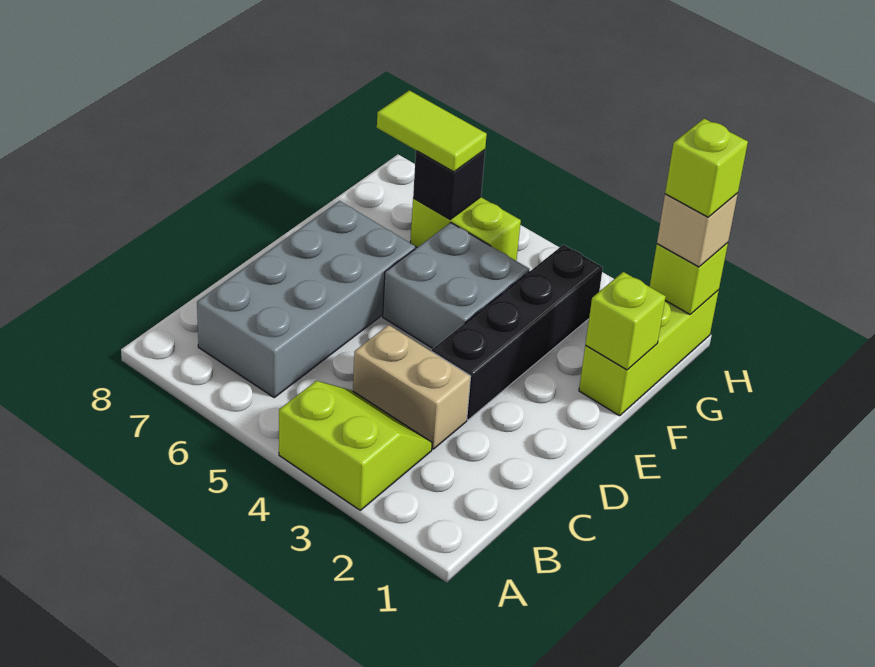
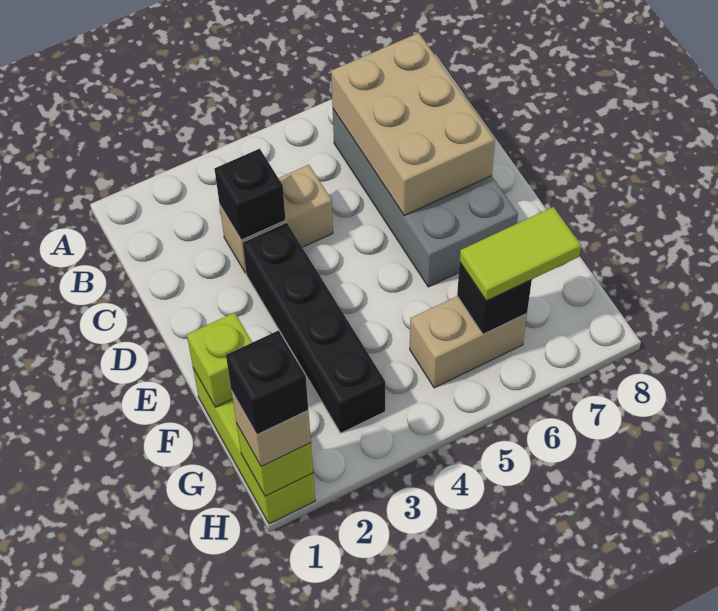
lime 2x2 slope [279,381,432,510] -> none
none -> tan 2x3 brick [331,33,495,216]
none -> black 1x1 brick [214,149,286,240]
grey 2x2 brick [383,223,529,348] -> none
lime 1x2 brick [410,197,521,261] -> tan 1x2 brick [410,296,527,388]
lime 1x1 brick [665,119,748,217] -> black 1x1 brick [226,330,308,435]

